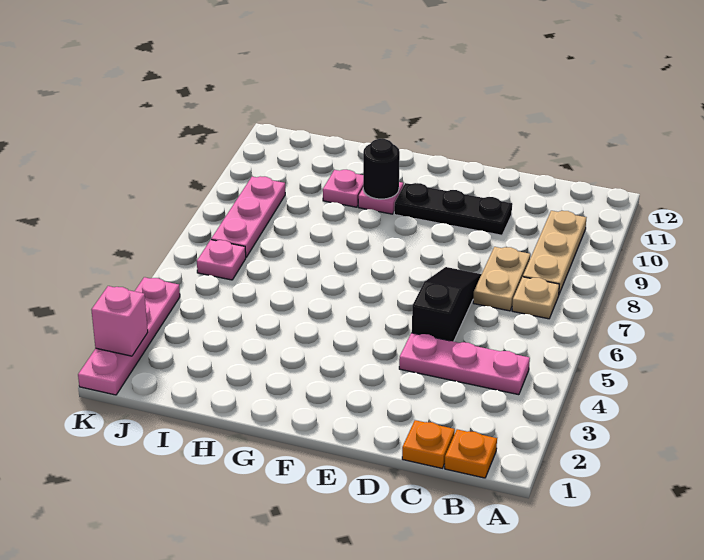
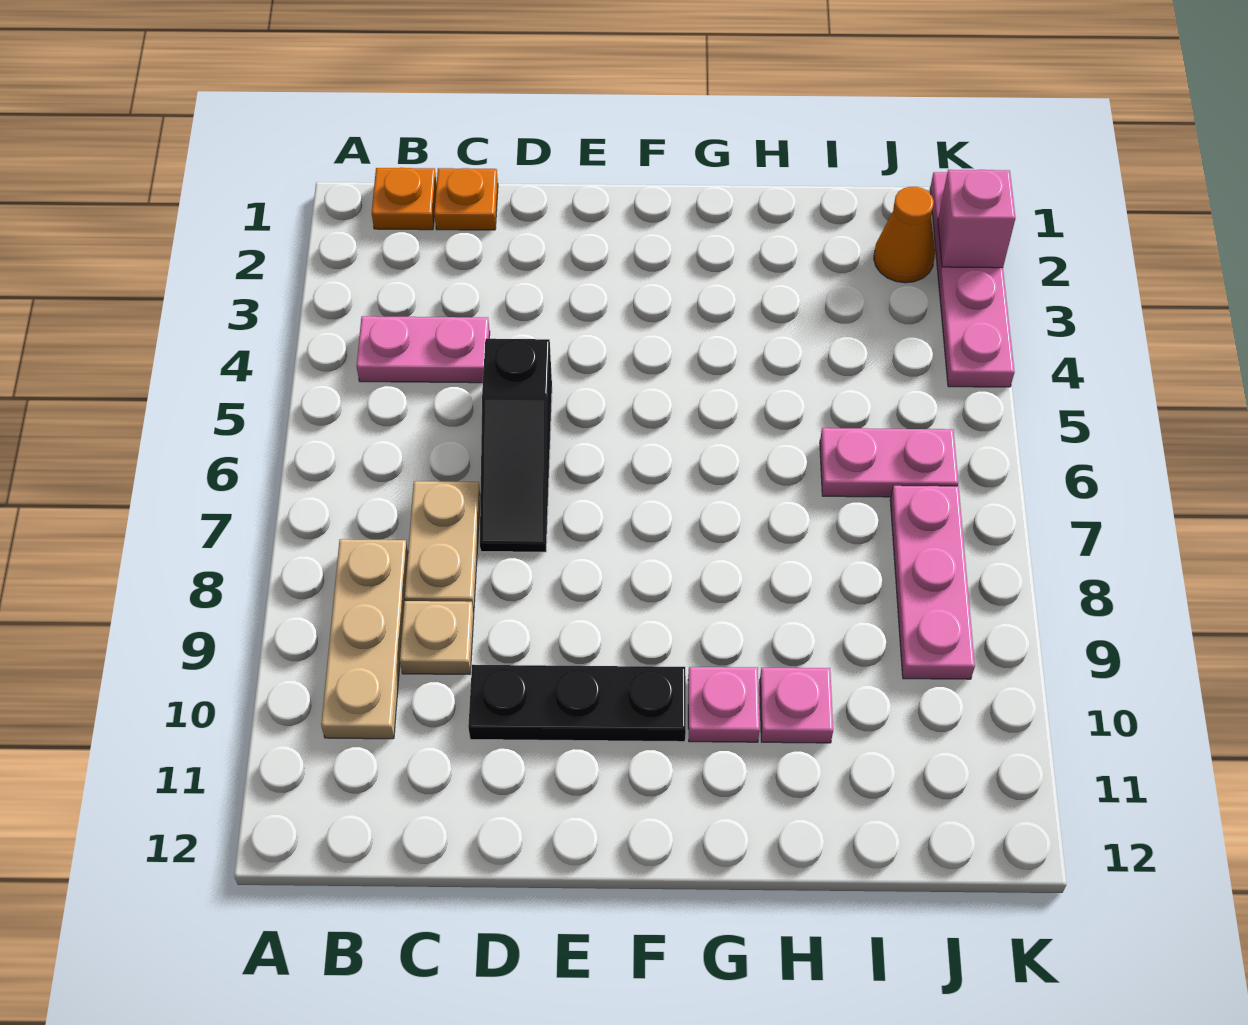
pink 1x3 plate [399,333,530,395] -> pink 1x2 plate [357,316,490,383]
tan 1x1 plate [512,277,559,319] -> tan 1x1 plate moved to [400,601,474,675]
black 1x1 round brick [363,139,400,199] -> none
none -> orange 1x1 cone [874,187,935,283]
pink 1x1 plate [197,240,246,280] -> pink 1x2 plate [820,428,958,497]

